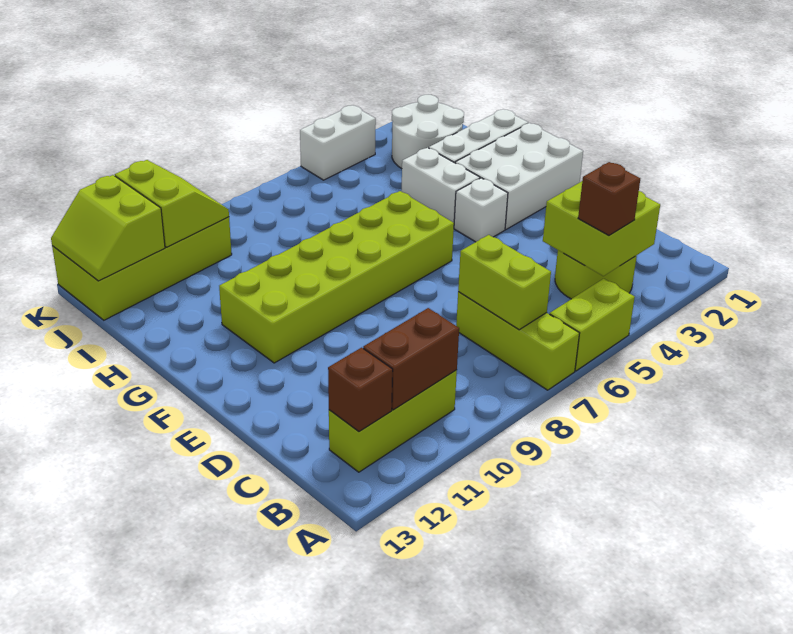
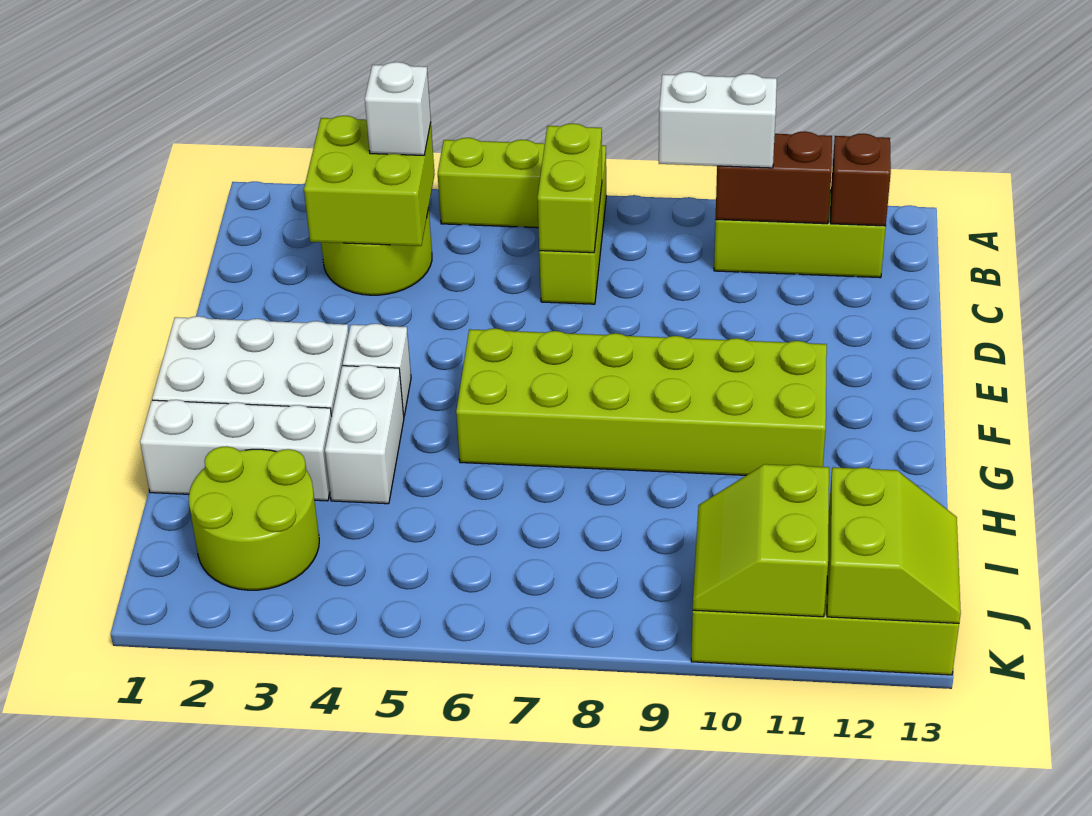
brown 1x1 brick [578,162,640,235] -> white 1x1 brick [365,62,431,155]
white 2x2 round brick [392,95,464,169] -> lime 2x2 round brick [189,446,319,590]
white 1x2 brick [300,105,376,180] -> white 1x2 brick moved to [659,72,777,168]

